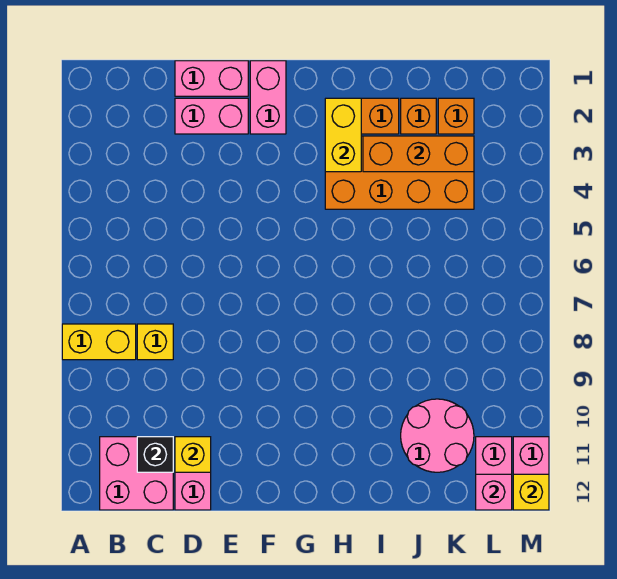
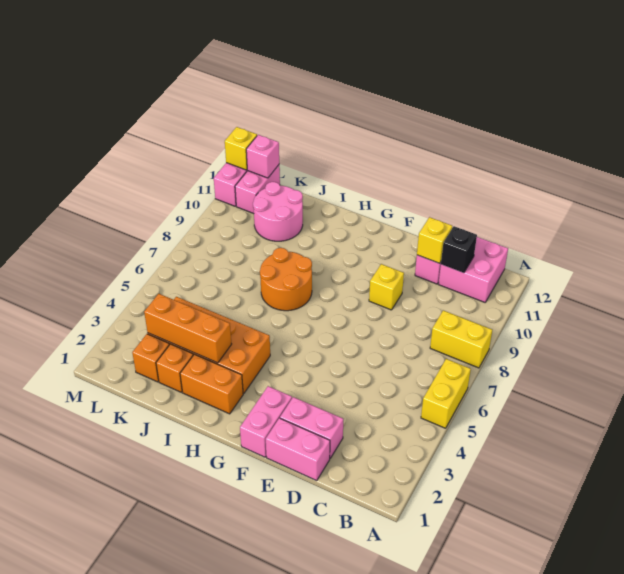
yellow 1x1 brick [137,324,173,360] -> yellow 1x1 brick moved to [369,264,404,310]
yellow 1x2 brick [325,98,361,172] -> yellow 1x2 brick moved to [421,359,471,428]
none -> orange 2x2 round brick [260,248,312,311]

